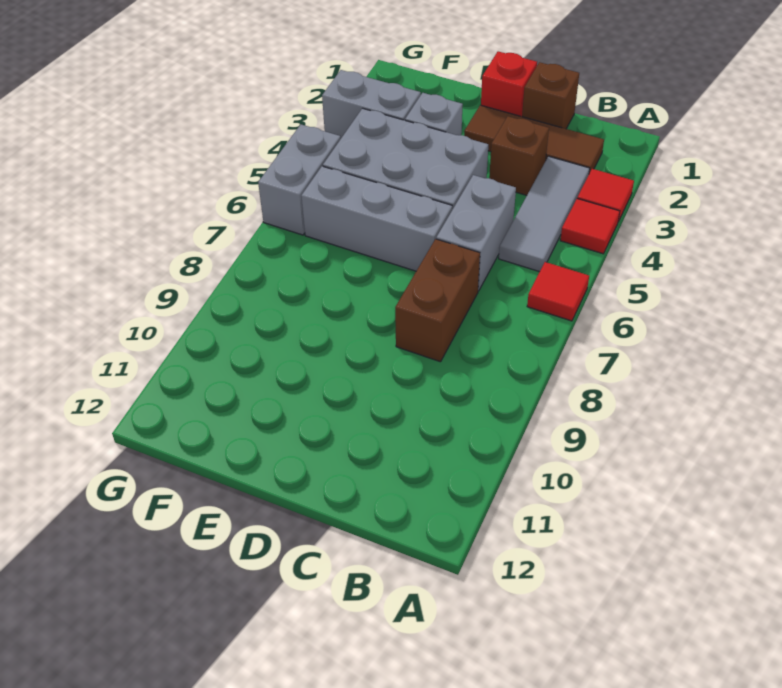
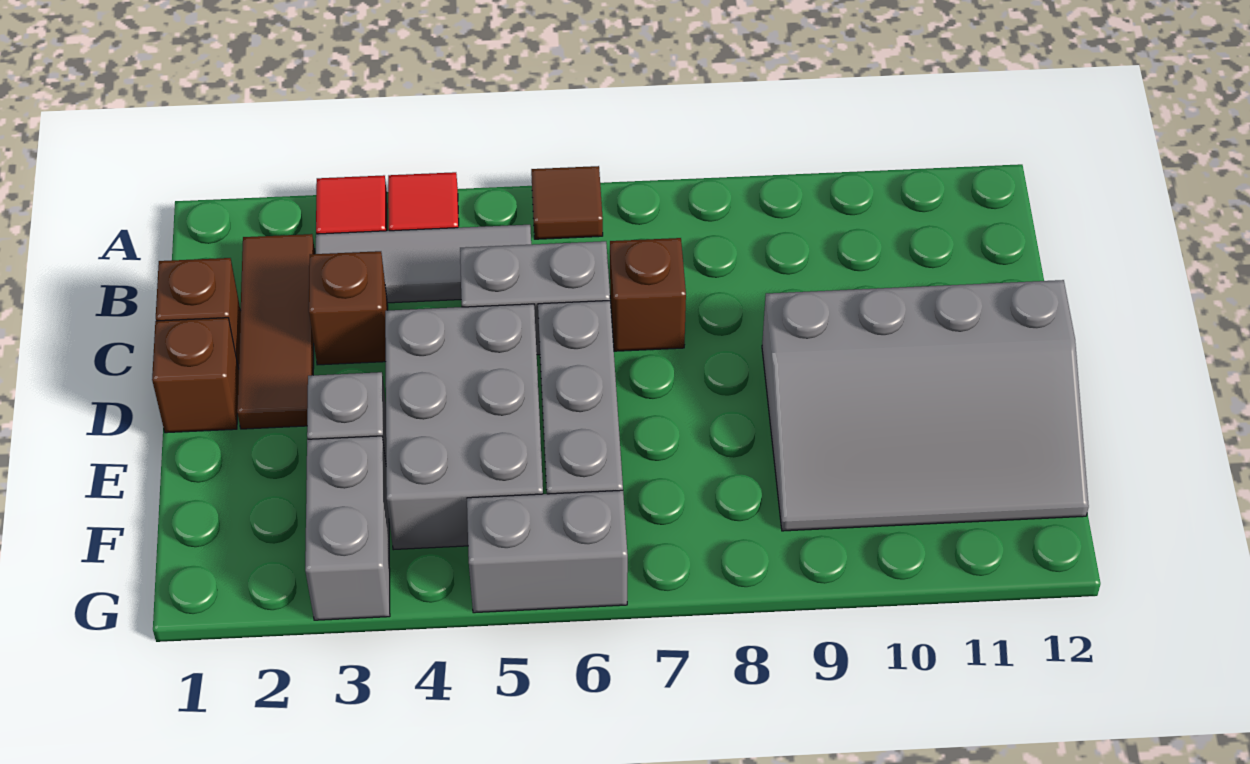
red 1x1 tile [527,262,589,321] -> brown 1x1 tile [531,166,603,239]
brown 1x2 brick [395,239,480,362] -> brown 1x1 brick [610,238,686,351]
red 1x1 brick [481,51,537,117] -> brown 1x1 brick [152,318,239,433]
none -> grey 3x4 slope [762,280,1089,531]

